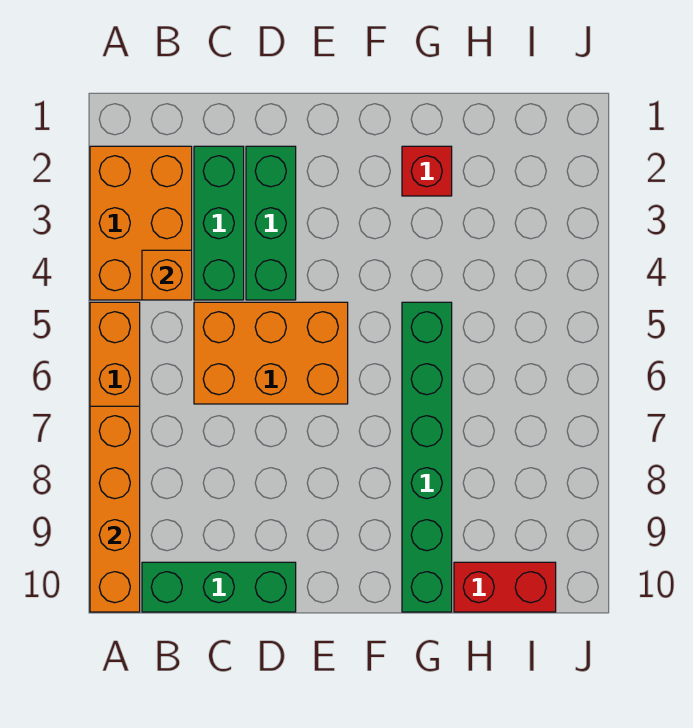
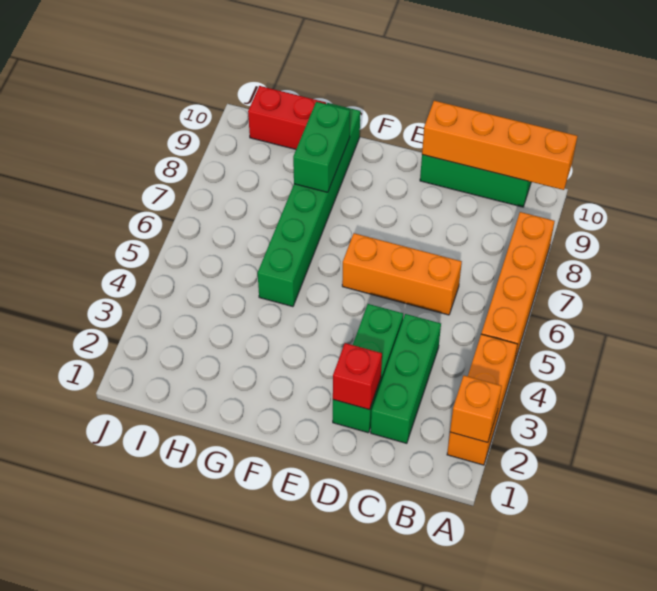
orange 2x3 brick [90,146,192,300] -> orange 1x3 brick [447,334,518,465]
orange 1x4 brick [90,406,140,612] -> orange 1x4 brick turned to [422,101,577,190]
orange 1x1 brick [142,250,192,300] -> orange 1x1 brick moved to [450,376,502,443]
orange 2x3 brick [194,302,348,404] -> orange 1x3 brick [342,233,462,315]
red 1x1 brick [402,146,452,196] -> red 1x1 brick moved to [333,343,382,410]
none -> green 1x2 brick [293,102,350,192]

